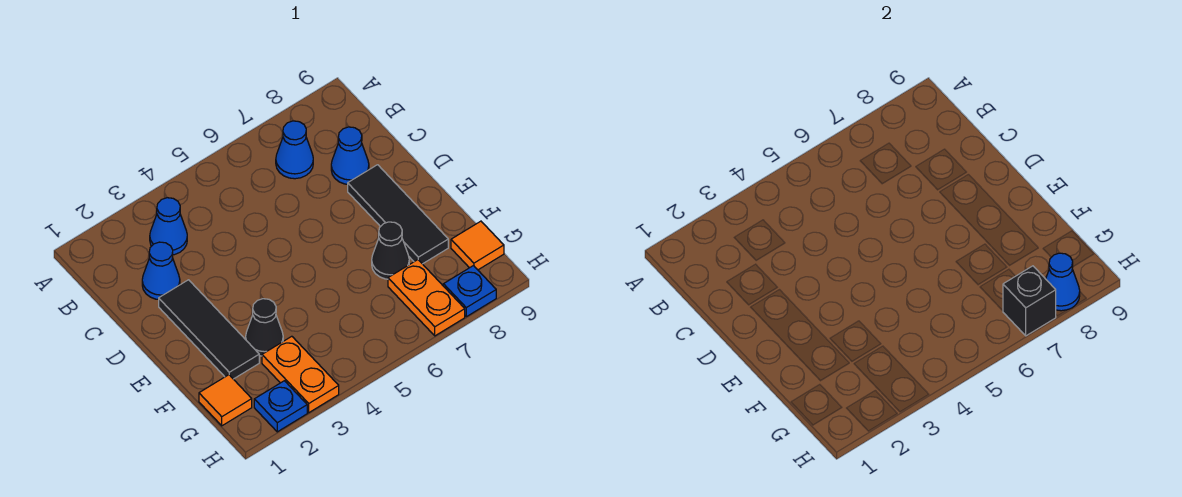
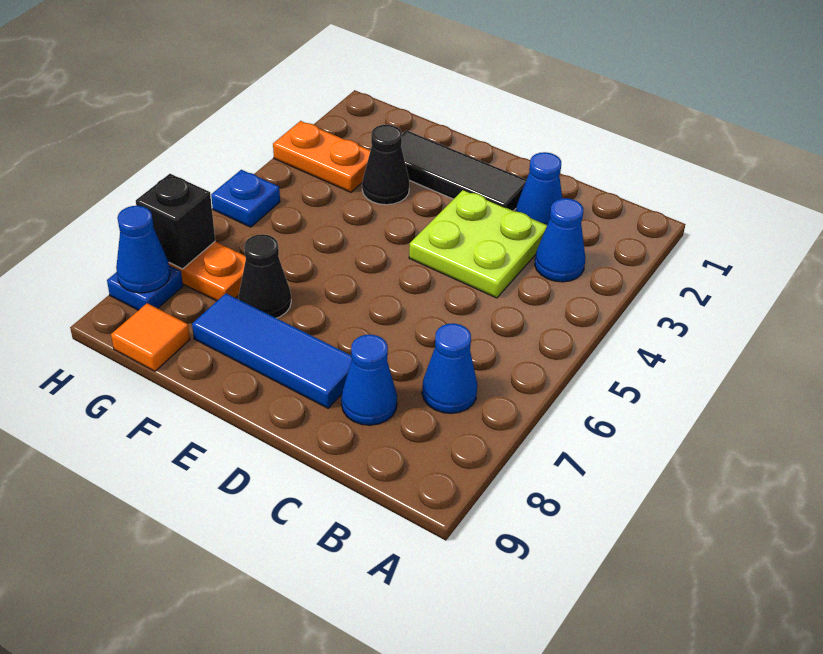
none -> lime 2x2 plate [409,190,547,298]
black 1x3 tile [348,165,448,264] -> blue 1x3 tile [192,293,352,408]
orange 1x1 tile [199,375,252,426] -> none
blue 1x1 plate [254,381,307,432] -> blue 1x1 plate moved to [211,170,280,227]

